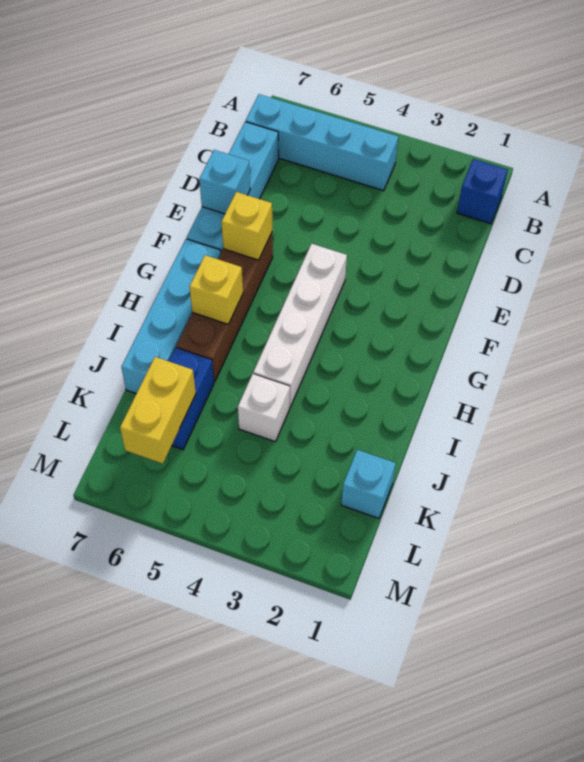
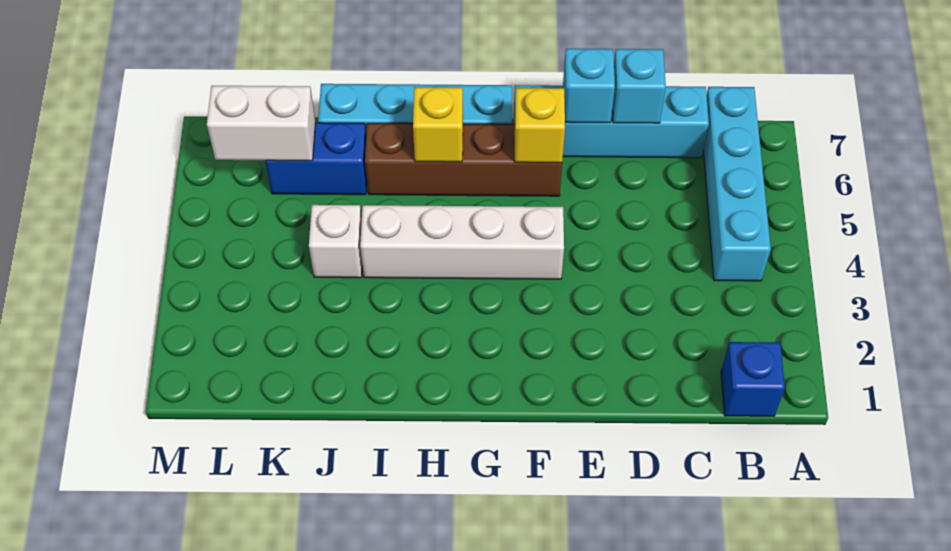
cyan 1x1 brick [341,450,396,518] -> cyan 1x1 brick moved to [612,49,666,123]
yellow 1x2 brick [120,357,196,464] -> white 1x2 brick [207,86,316,161]

